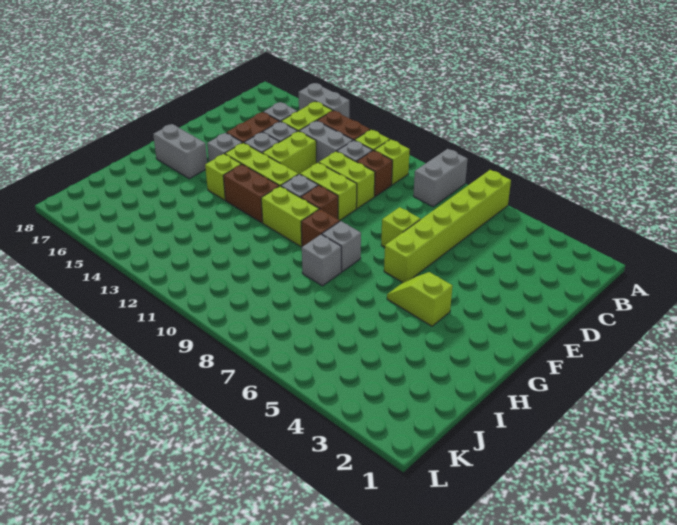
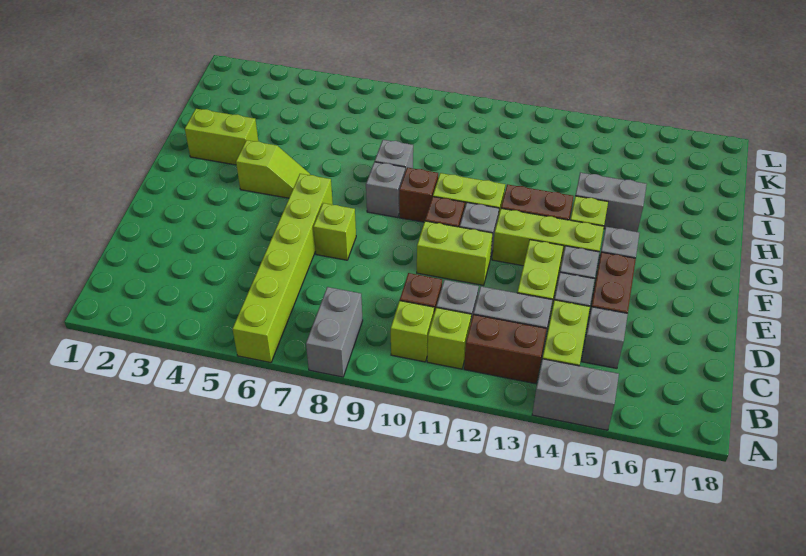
lime 1x2 brick [319,151,375,208] -> lime 1x2 brick moved to [185,109,258,165]
grey 1x2 brick [153,124,207,179] -> grey 1x2 brick moved to [575,173,647,232]

